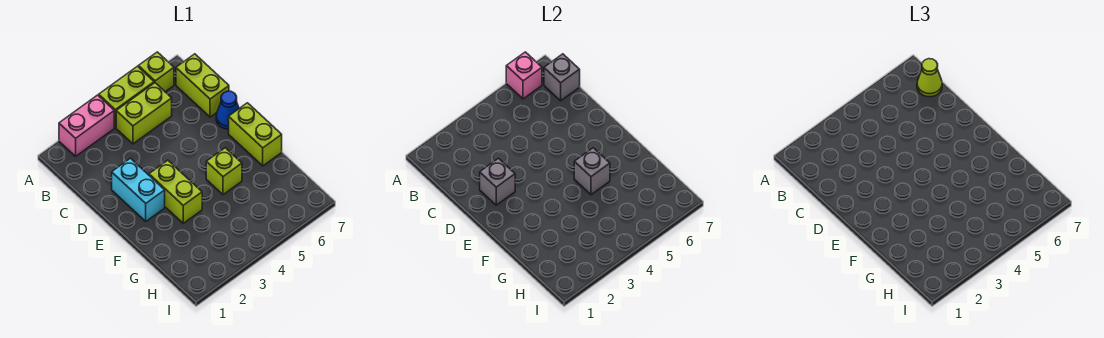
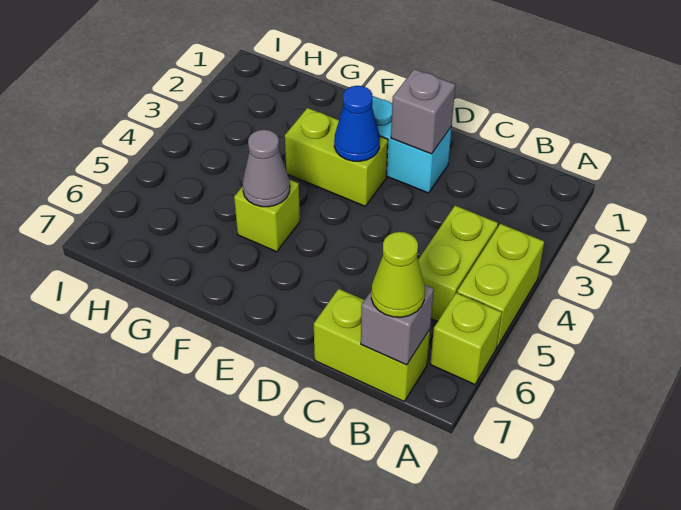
pink 1x2 brick [59,95,114,156] -> none
pink 1x1 brick [506,52,542,99] -> none
blue 1x1 cone [216,91,239,129] -> blue 1x1 cone moved to [334,86,380,161]
lime 1x2 brick [229,103,282,166] -> none
grey 1x1 brick [574,148,610,195] -> grey 1x1 cone [243,130,290,207]

